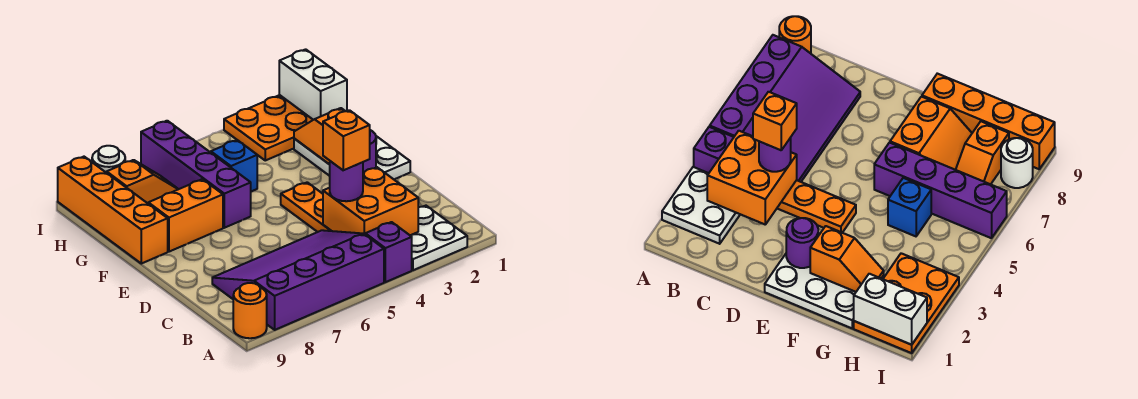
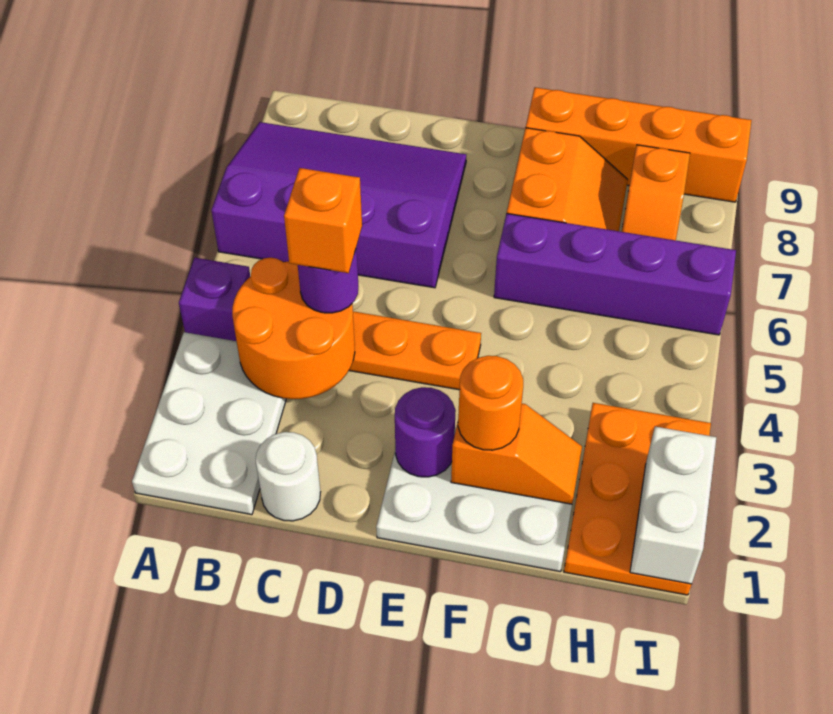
white 2x2 plate [410,206,467,270] -> white 2x3 plate [132,332,286,515]
purple 3x4 slope [212,230,384,330] -> purple 3x4 slope turned to [211,122,466,288]
orange 1x1 round brick [233,283,267,338] -> orange 1x1 round brick moved to [458,356,523,450]
orange 2x2 brick [323,167,418,235] -> orange 2x2 round brick [232,258,355,399]
blue 1x1 brick [211,140,257,192] -> none
white 1x2 brick [279,49,347,120] -> white 1x2 brick turned to [630,427,716,584]
white 1x1 round brick [92,146,125,173] -> white 1x1 round brick moved to [256,432,320,521]

